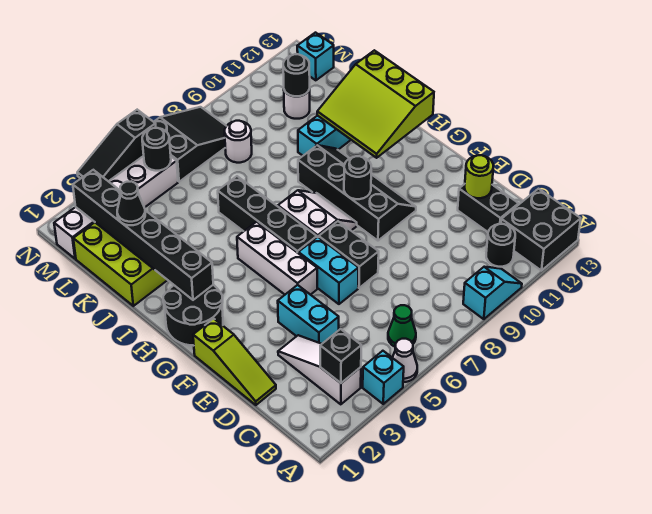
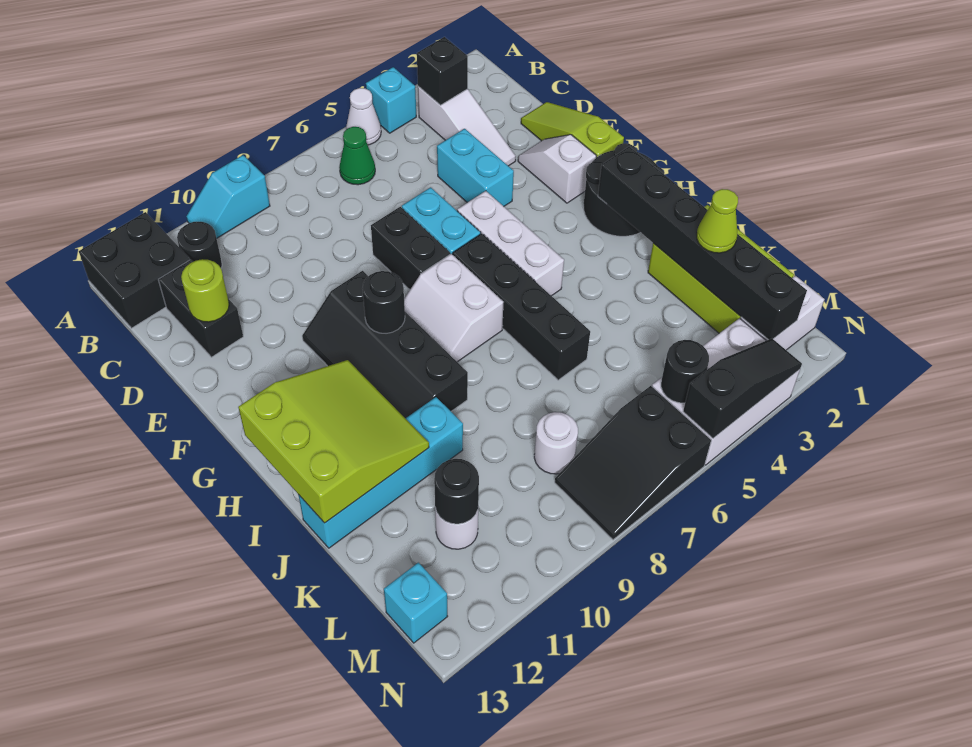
none -> white 1x2 slope [518,135,596,203]
black 1x1 cone [117,181,145,225] -> lime 1x1 cone [697,189,738,253]

